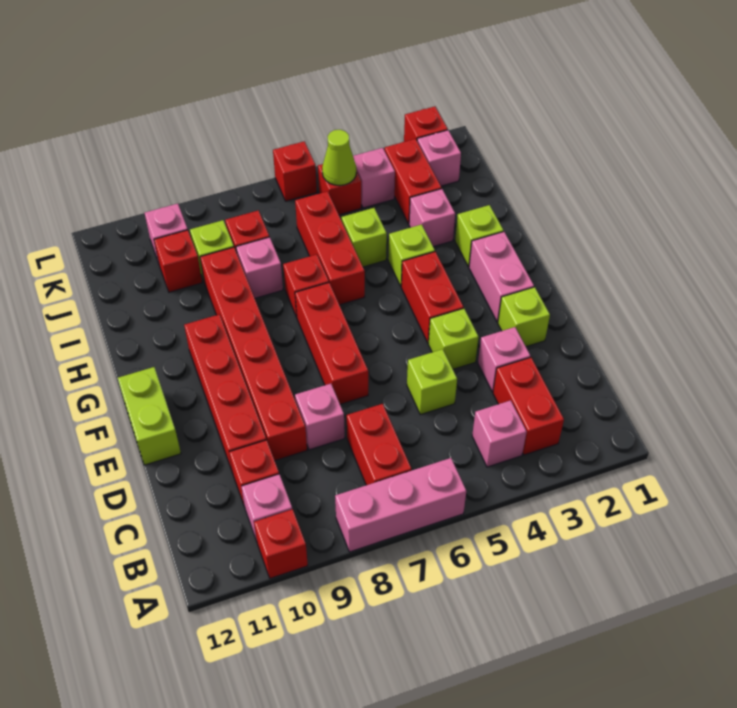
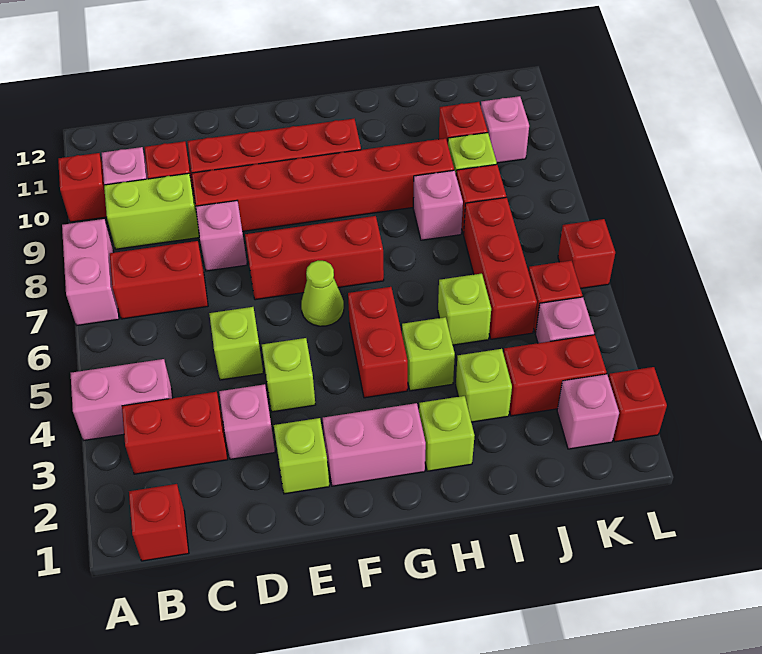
pink 1x3 brick [335,458,466,552] -> pink 1x2 brick [62,219,119,326]
pink 1x1 brick [472,400,527,467] -> pink 1x2 brick [71,359,173,441]
lime 1x2 brick [118,367,181,465] -> lime 1x2 brick moved to [104,173,199,249]
red 1x2 brick [401,252,464,343] -> red 1x2 brick turned to [348,287,408,398]
red 1x3 brick [295,191,365,305] -> red 1x3 brick turned to [464,197,537,339]
red 1x1 brick [283,254,329,317] -> red 1x1 brick moved to [129,484,189,561]
pink 1x1 brick [409,189,455,247] -> lime 1x1 brick [456,349,512,422]
lime 1x1 cone [322,130,356,186] -> lime 1x1 cone moved to [301,261,344,326]

